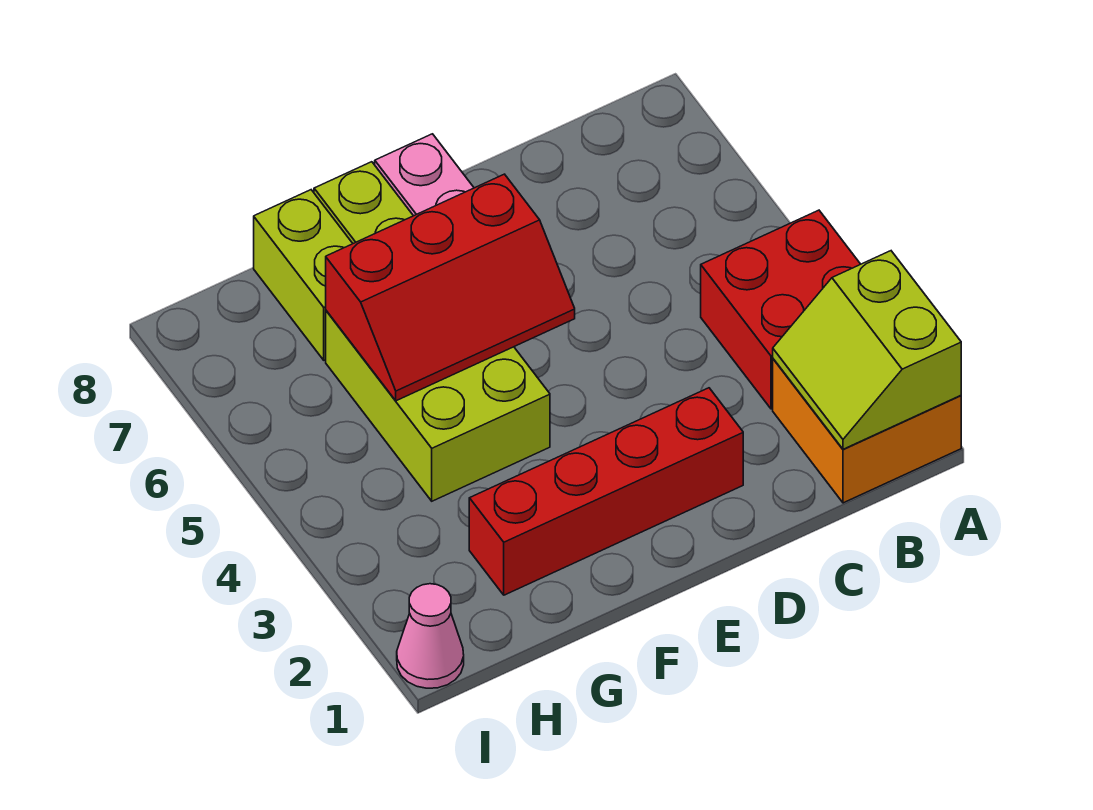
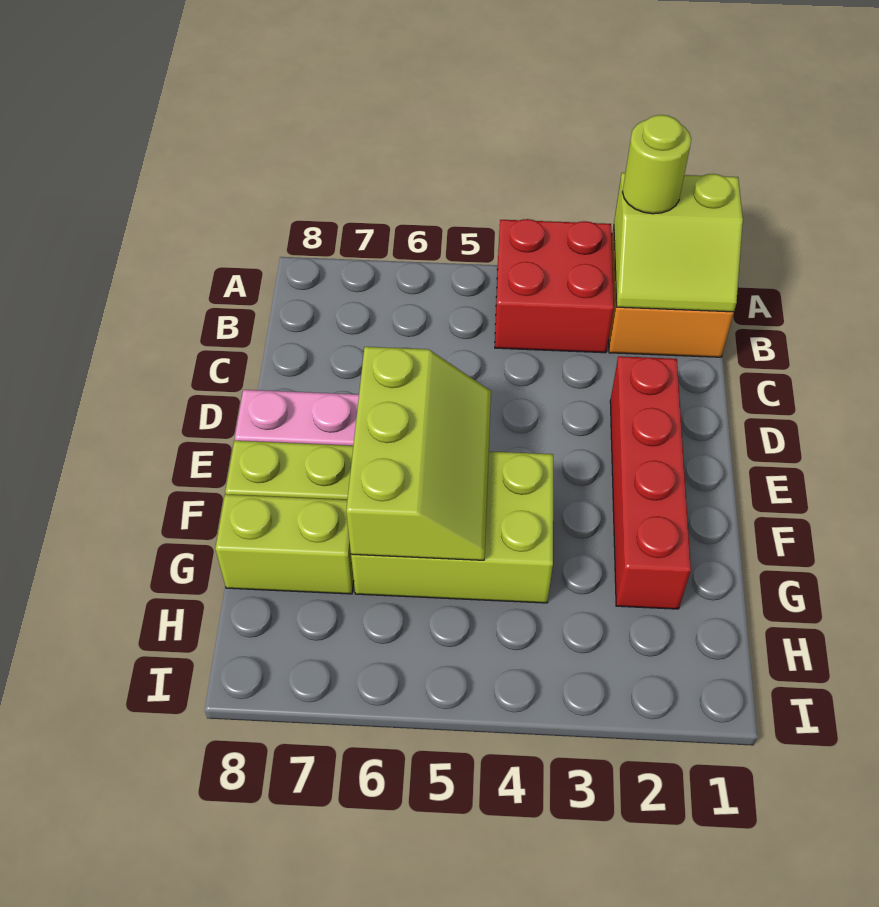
none -> lime 1x1 round brick [622,115,691,214]
red 2x3 slope [326,174,575,401] -> lime 2x3 slope [346,347,491,560]
pink 1x1 cone [397,584,464,688] -> none

